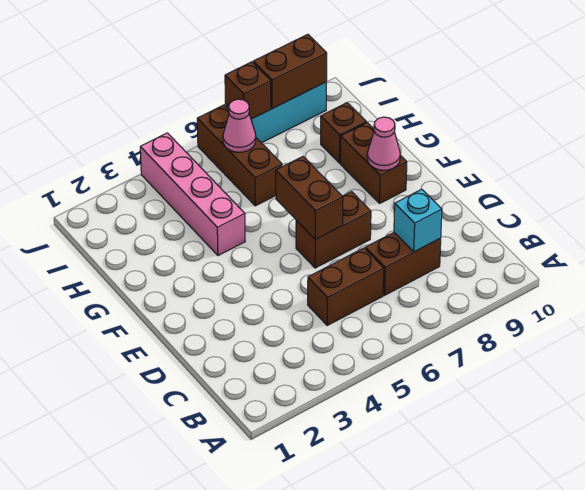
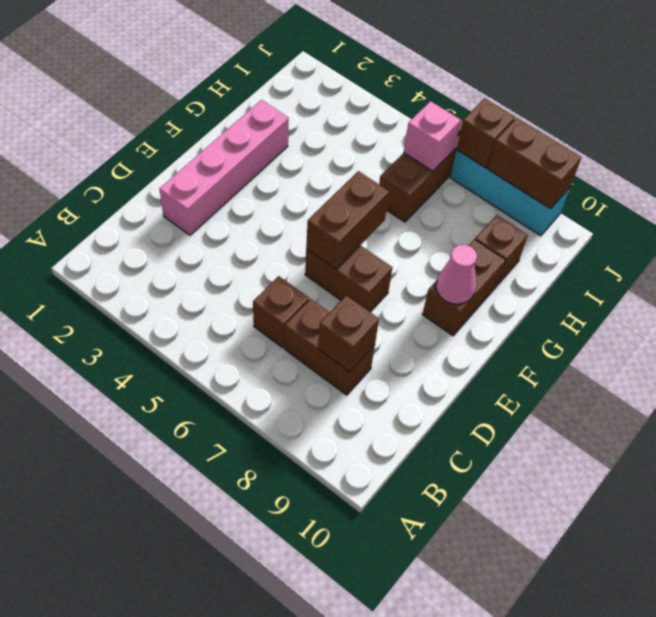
brown 1x2 brick [308,248,384,325] -> brown 1x1 brick [253,276,309,348]
cyan 1x1 brick [394,189,442,252] -> brown 1x1 brick [318,296,379,372]
pink 1x4 brick [140,133,245,256] -> pink 1x4 brick moved to [160,100,289,235]
pink 1x1 cone [223,99,256,152] -> pink 1x1 brick [404,101,461,171]

